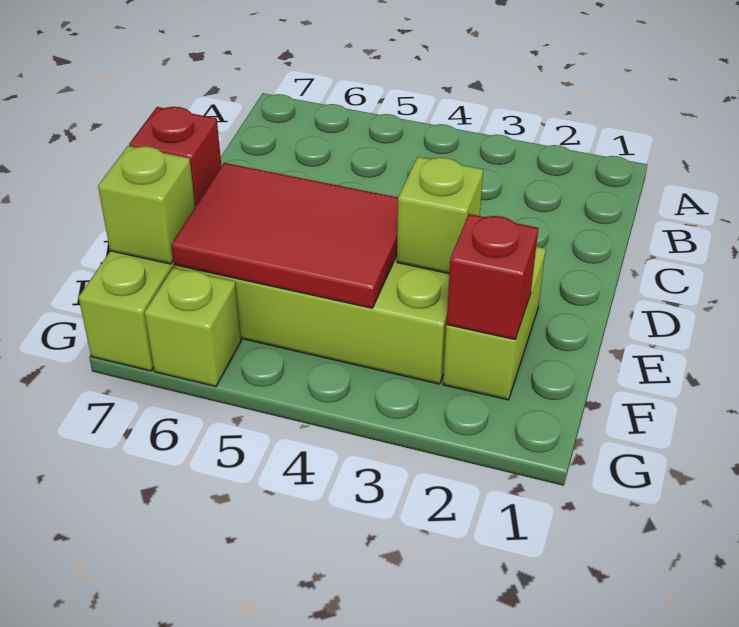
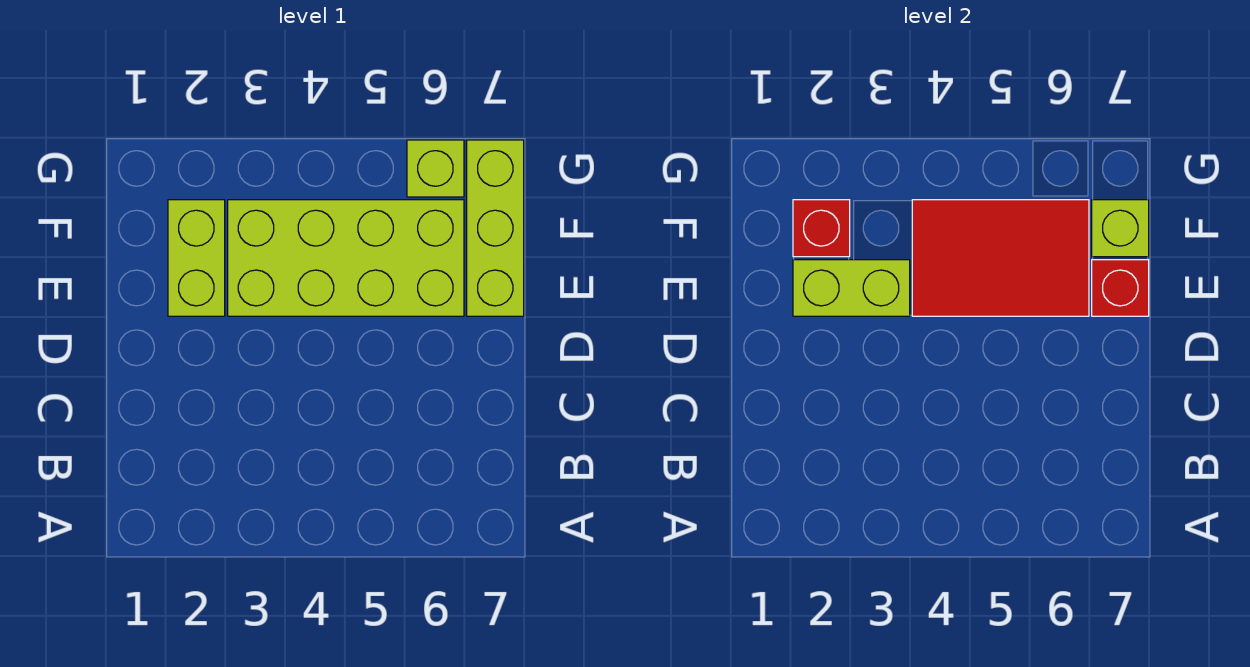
lime 1x1 brick [397,157,483,273] -> lime 1x2 brick [793,260,910,316]

